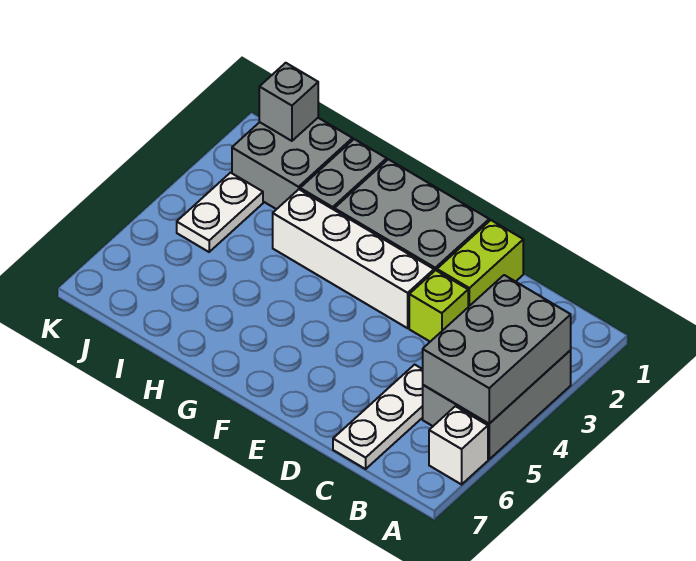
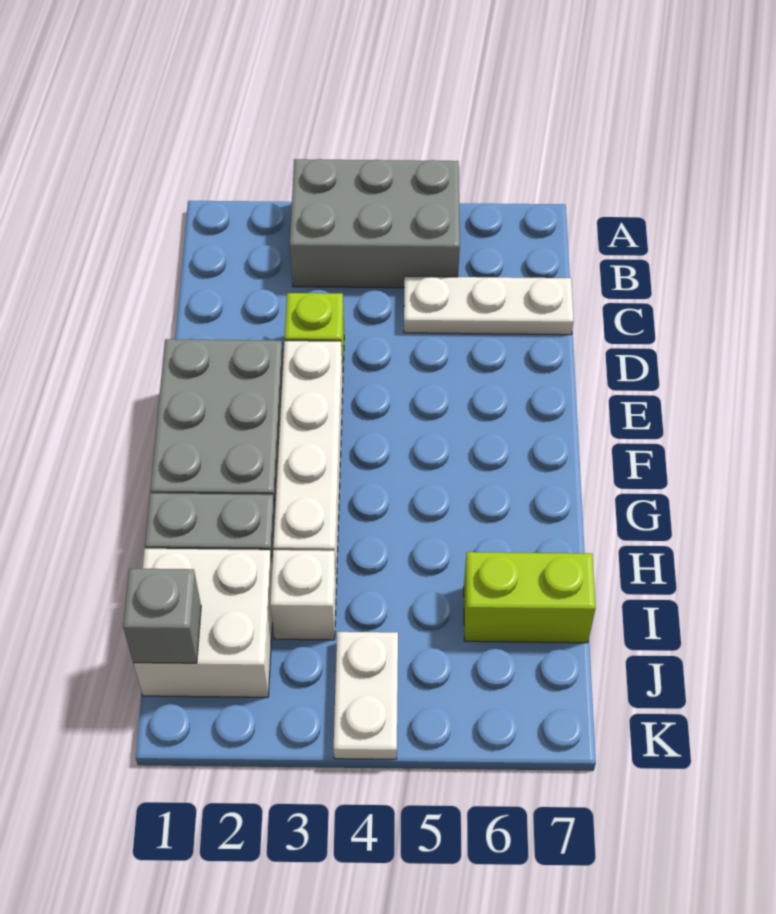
grey 2x3 brick [423,275,571,424] -> none
white 1x1 brick [429,406,488,484] -> white 1x1 brick moved to [270,550,336,640]
lime 1x2 brick [437,220,523,307] -> lime 1x2 brick moved to [464,552,596,643]
grey 2x2 brick [232,118,352,209] -> white 2x2 brick [133,549,272,697]
white 1x2 plate [177,173,263,252] -> white 1x2 plate turned to [334,632,398,759]

